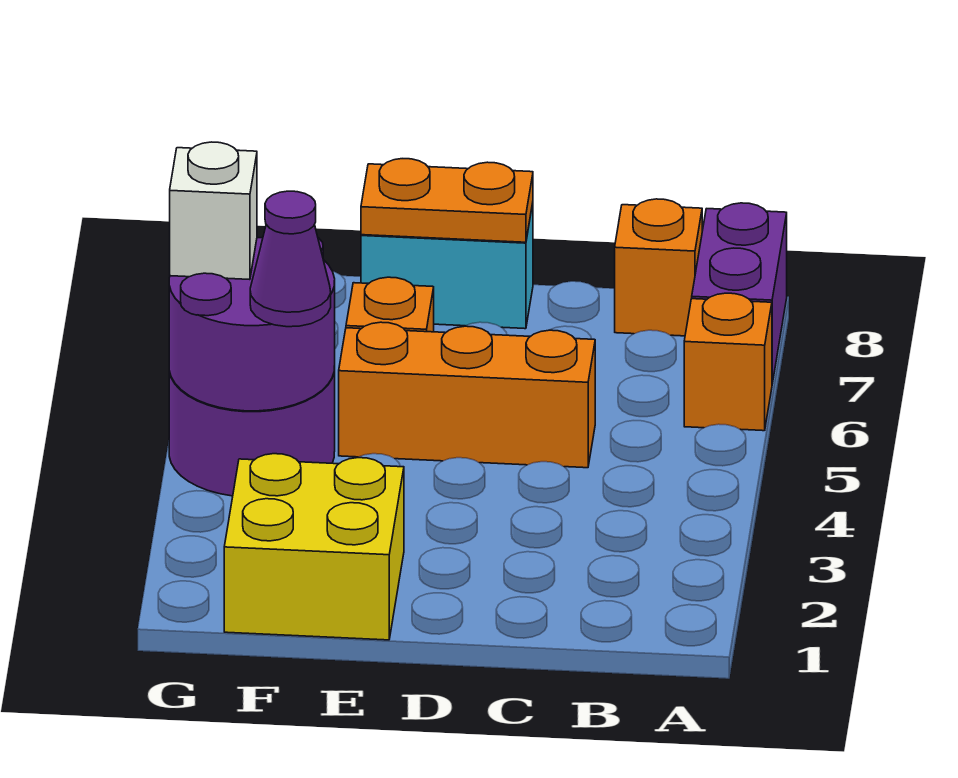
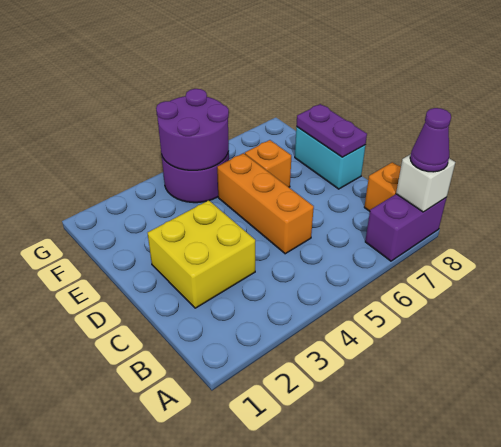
orange 1x1 brick [684,293,772,431] -> none
orange 1x2 plate [361,159,533,242] -> purple 1x2 plate [296,104,367,157]
yellow 2x2 brick [224,454,404,640] -> yellow 2x2 brick moved to [148,200,255,308]
purple 1x1 cone [250,191,331,327] -> purple 1x1 cone moved to [410,108,451,172]
white 1x1 brick [170,142,257,280] -> white 1x1 brick moved to [396,154,455,212]

